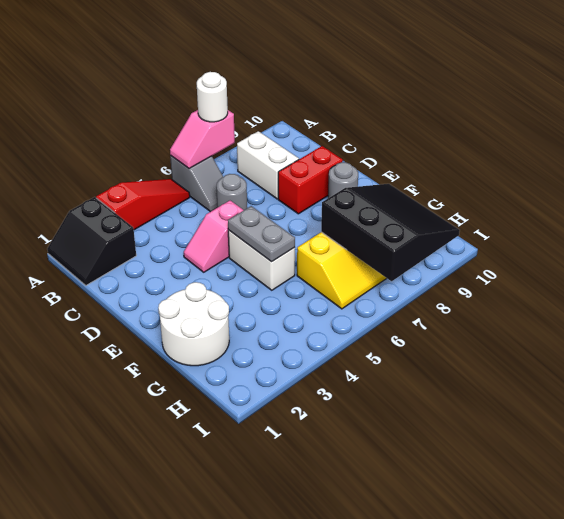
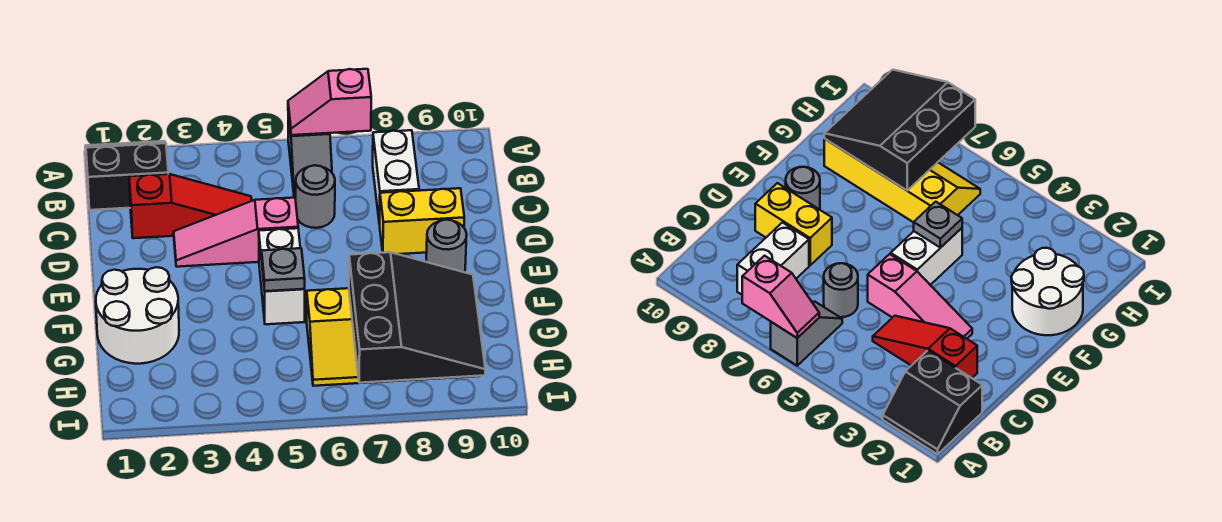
black 2x2 slope [47,197,136,285] -> black 2x2 slope turned to [85,141,168,210]
red 1x3 slope [96,179,190,230] -> red 1x3 slope moved to [129,174,252,238]
white 1x1 round brick [197,72,228,122] -> none
pink 1x2 slope [184,201,243,272] -> pink 1x3 slope [174,198,298,267]
red 1x2 brick [278,146,343,214] -> yellow 1x2 brick [380,188,464,254]
grey 1x2 plate [228,206,295,262] -> grey 1x1 plate [262,248,305,291]

